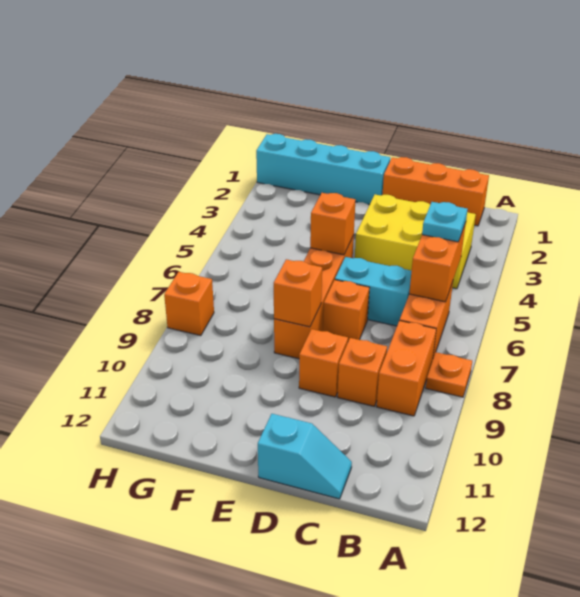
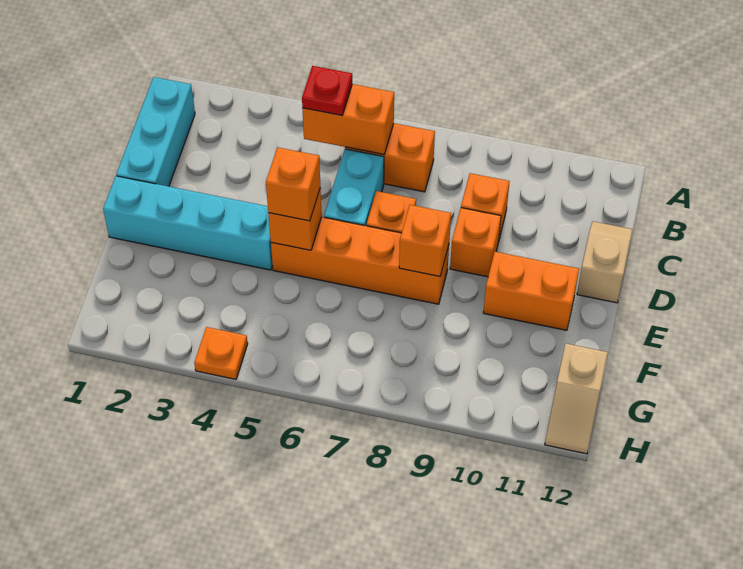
orange 1x1 plate [426,352,472,397] -> orange 1x1 plate moved to [194,327,248,379]
orange 1x3 brick [382,157,489,226] -> cyan 1x3 brick [116,77,195,186]
yellow 2x3 brick [355,195,476,289] -> none
cyan 1x1 plate [422,202,468,242] -> red 1x1 plate [302,66,352,115]
orange 1x2 brick [377,320,436,416] -> orange 1x2 brick moved to [483,252,579,330]
cyan 1x2 slope [258,414,352,499] -> tan 1x2 slope [577,221,632,303]
cyan 1x4 brick [256,134,390,205] -> cyan 1x4 brick turned to [103,176,273,270]
none -> tan 1x2 slope [545,344,608,454]
orange 1x1 brick [164,272,214,336] -> orange 1x1 brick moved to [266,147,320,221]

